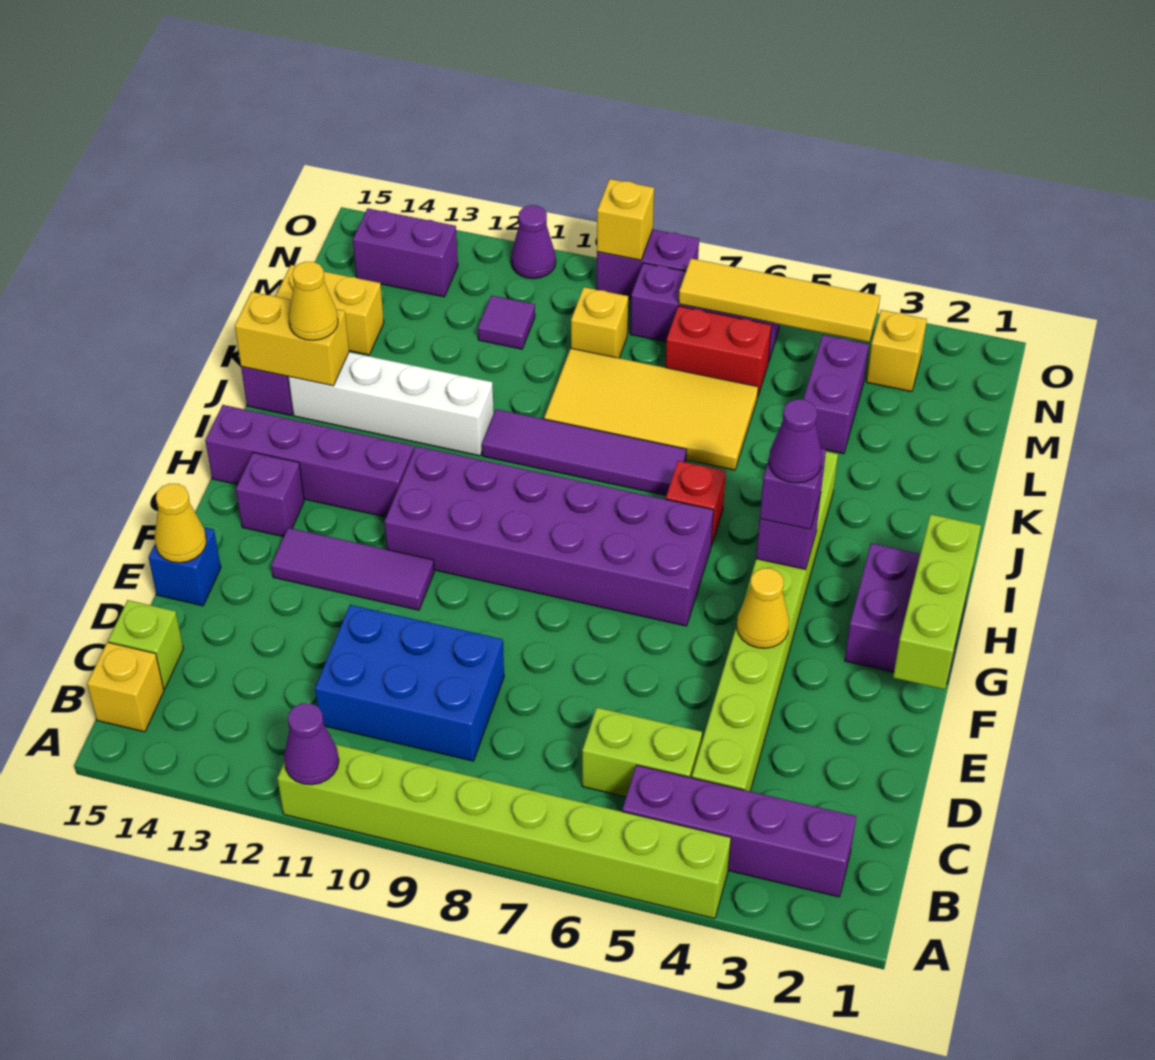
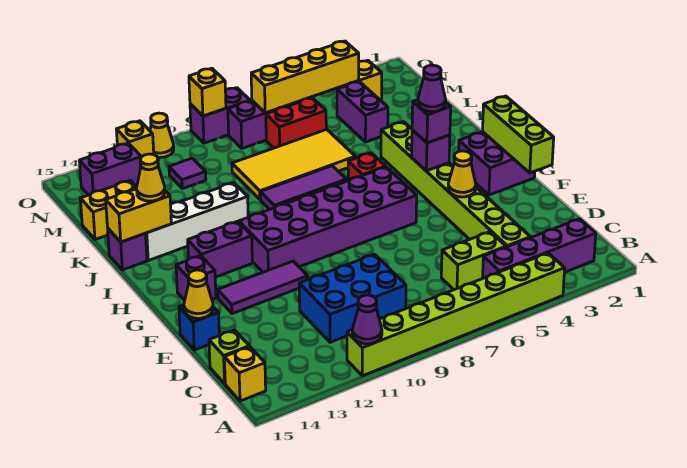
purple 1x4 brick [205,405,414,517] -> purple 1x2 brick [188,221,252,277]
purple 1x4 tile [482,409,687,495] -> purple 1x3 tile [260,166,346,210]
yellow 1x1 brick [571,287,628,358] -> yellow 1x1 brick moved to [116,121,154,157]
yellow 1x4 tile [679,258,880,342] -> yellow 1x4 brick [251,41,359,113]
purple 1x1 cone [511,205,556,279] -> yellow 1x1 cone [150,113,174,158]

